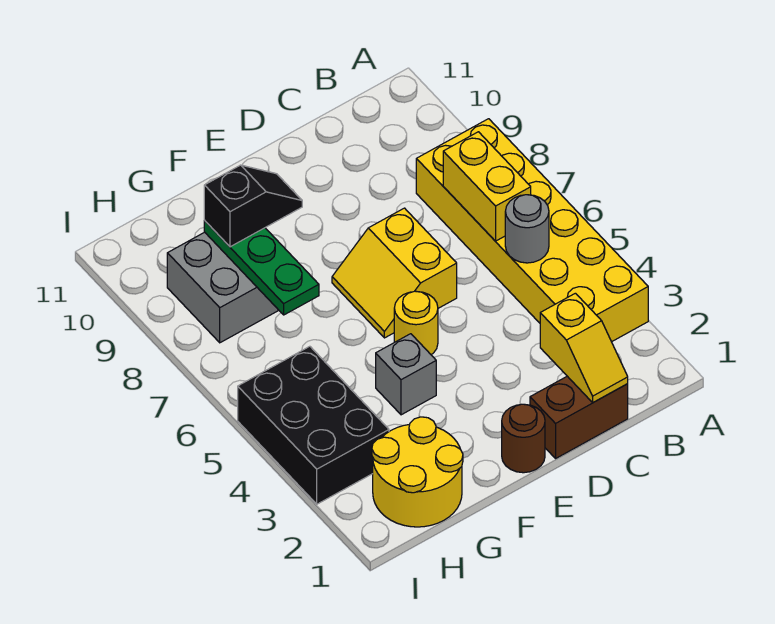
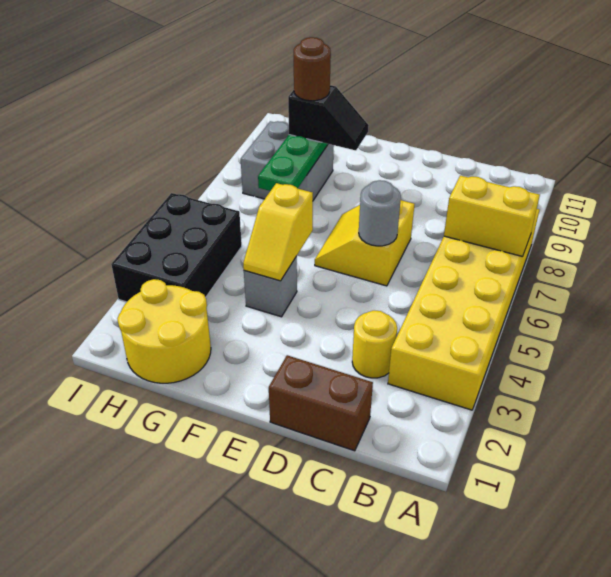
grey 1x1 round brick [505,195,549,263] -> grey 1x1 round brick moved to [359,180,401,246]
yellow 1x2 brick [443,132,531,241] -> yellow 1x2 brick turned to [444,175,540,257]
yellow 1x2 slope [540,293,628,402] -> yellow 1x2 slope moved to [243,183,313,281]
brown 1x1 round brick [502,404,545,473] -> brown 1x1 round brick moved to [294,37,331,101]
yellow 1x1 round brick [394,291,438,355] -> yellow 1x1 round brick moved to [352,310,397,378]

